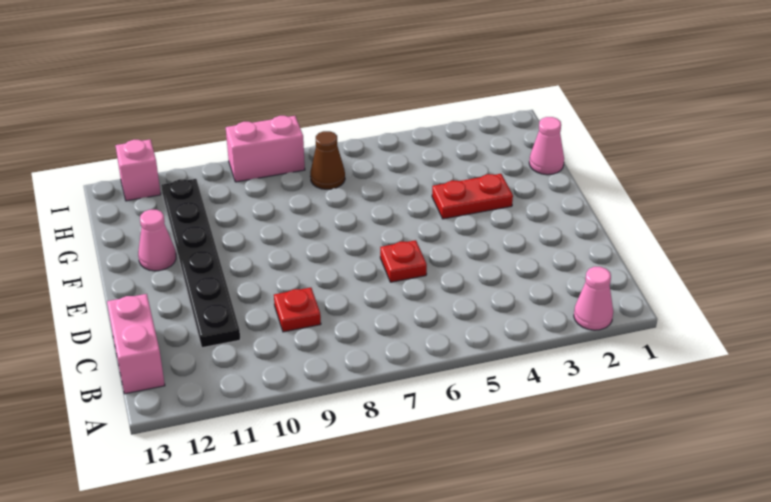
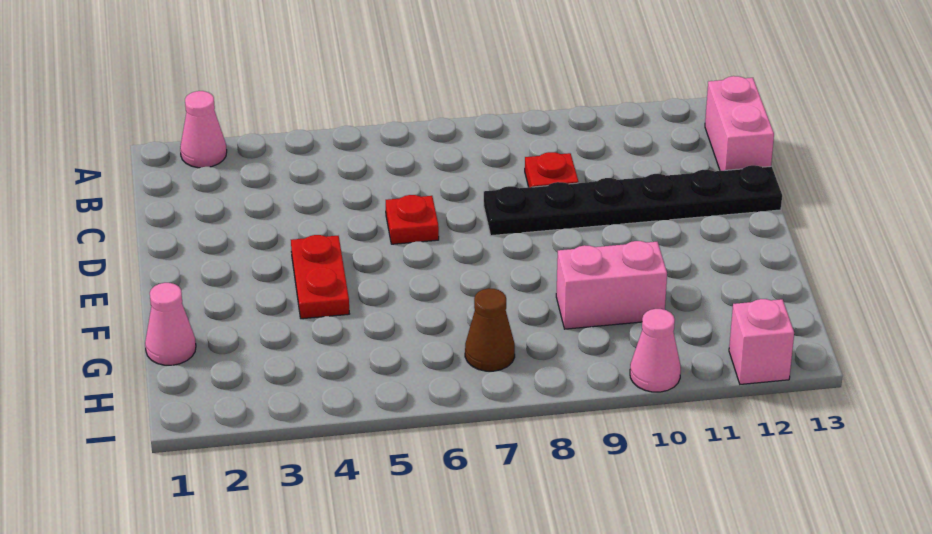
black 1x6 plate [161,179,240,348] -> black 1x6 plate turned to [484,165,782,236]
red 1x2 plate [432,174,513,219] -> red 1x2 plate turned to [291,235,349,319]
pink 1x1 cone [138,210,176,271] -> pink 1x1 cone moved to [630,309,681,392]
pink 1x2 brick [226,116,305,182] -> pink 1x2 brick moved to [556,241,667,329]

